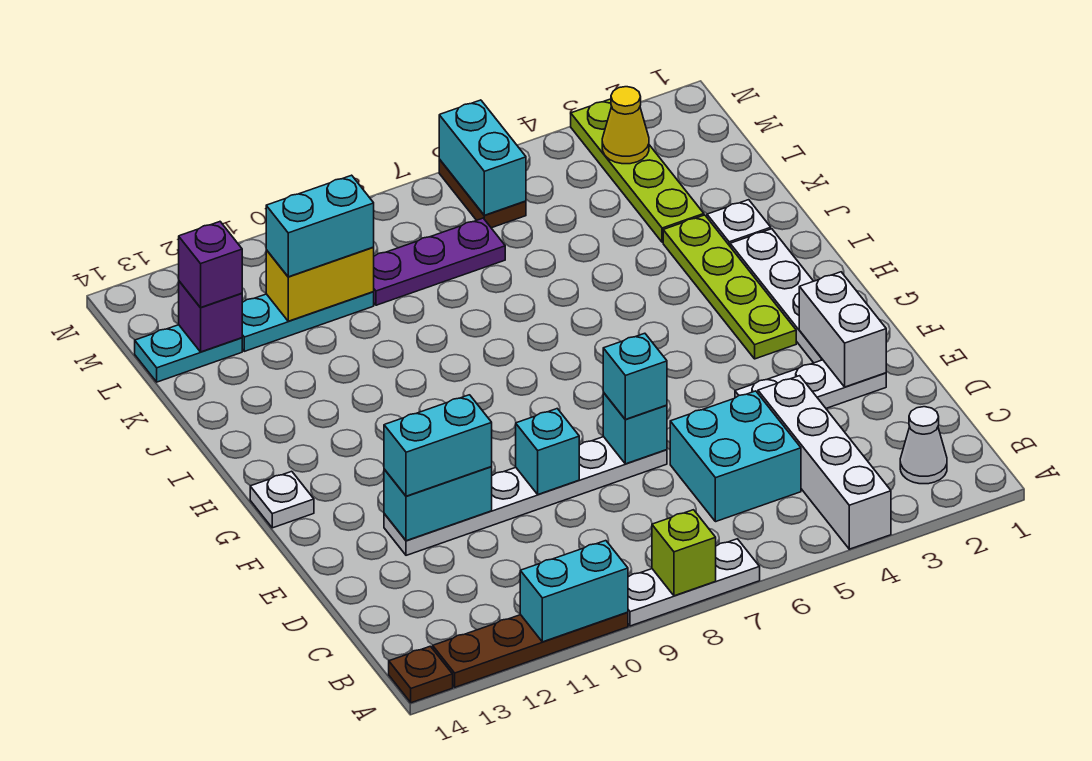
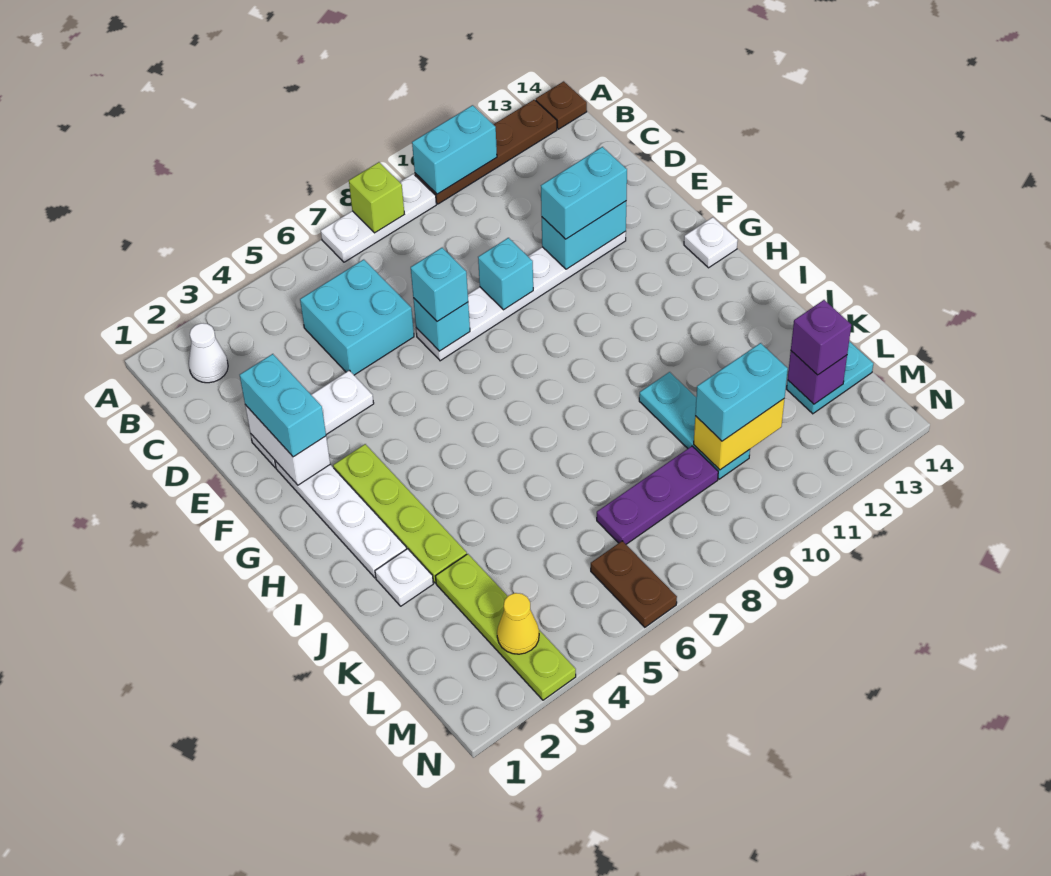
white 1x4 brick [758,376,891,549] -> none
cyan 1x3 plate [242,292,374,351] -> cyan 1x3 plate turned to [639,372,750,479]
cyan 1x2 brick [439,100,526,215] -> cyan 1x2 brick moved to [240,354,326,457]

